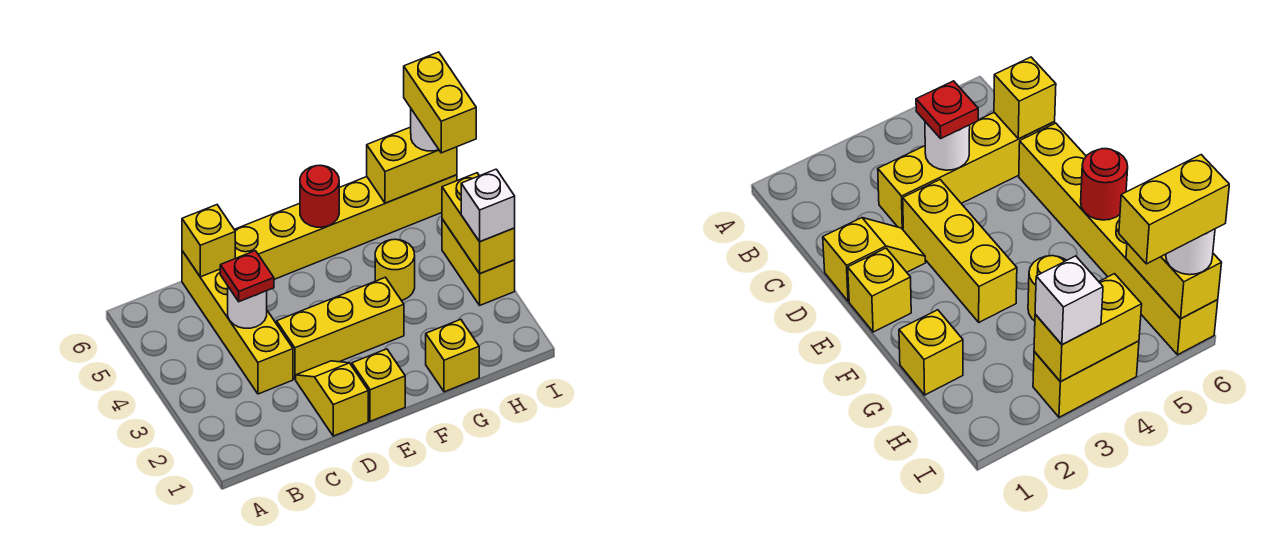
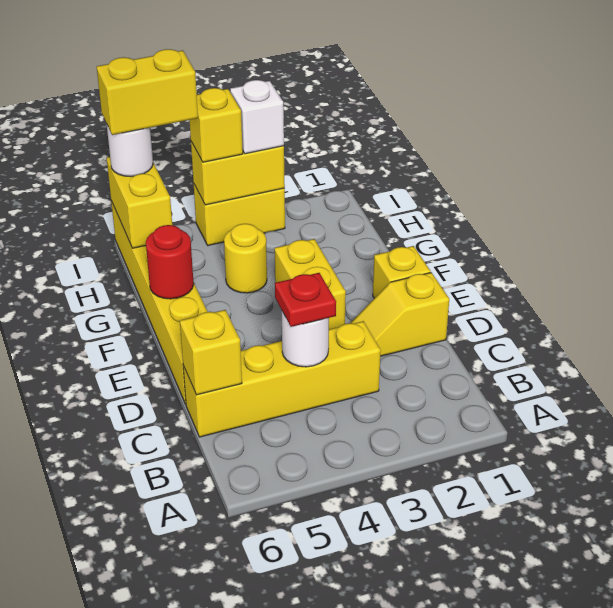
yellow 1x3 brick [277,277,404,379] -> yellow 1x2 brick [275,239,346,329]
yellow 1x1 brick [426,319,479,392] -> yellow 1x1 brick moved to [190,88,243,162]

